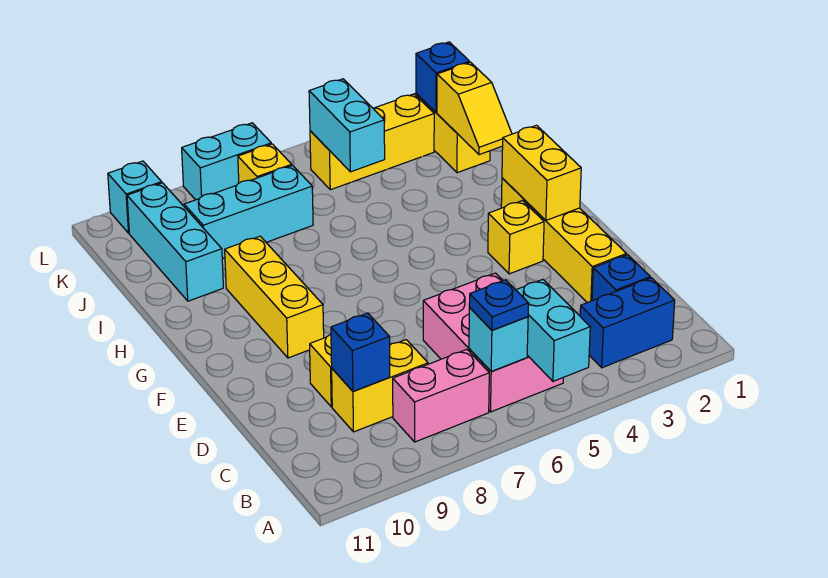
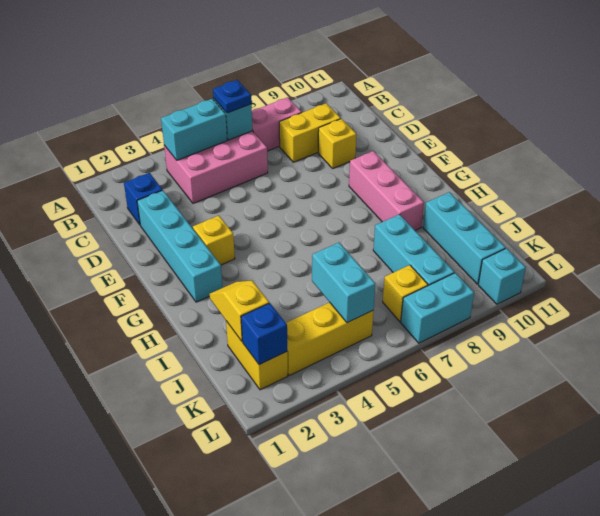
cyan 1x2 brick [516,280,590,381] -> cyan 1x2 brick turned to [161,99,227,160]
blue 1x2 brick [580,278,675,368] -> none
pink 2x3 brick [423,273,563,412] -> pink 2x3 brick turned to [164,131,268,203]
blue 1x1 brick [331,313,390,391] -> none
yellow 1x4 brick [501,178,626,303] -> cyan 1x4 brick [137,190,223,302]
yellow 1x2 brick [502,125,581,220] -> none
yellow 1x3 brick [225,236,324,358] -> pink 1x3 brick [349,151,424,230]
cyan 1x3 brick [184,166,313,258] -> cyan 1x3 brick turned to [373,214,454,286]

